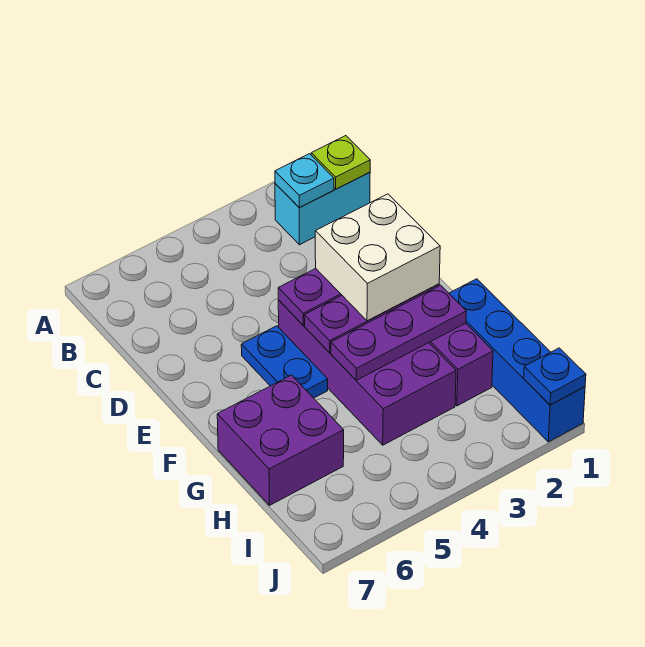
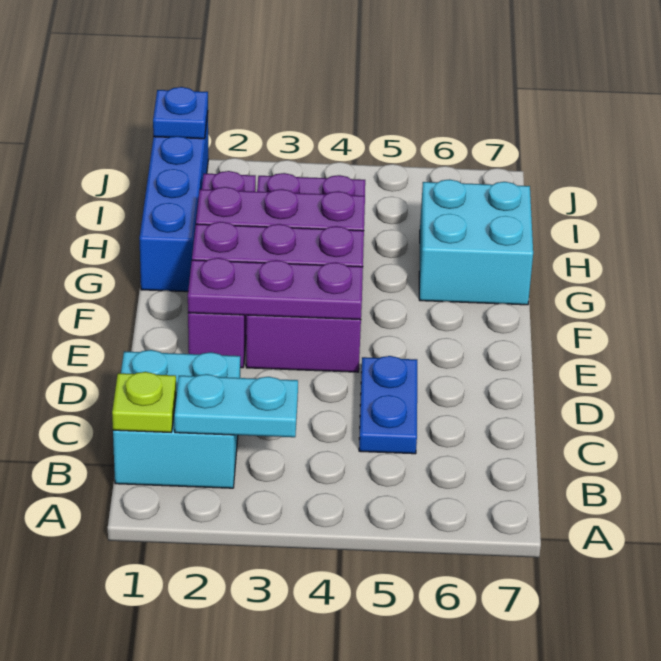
cyan 1x2 brick [275,172,370,245] -> cyan 2x2 brick [113,350,240,488]
cyan 1x1 plate [275,154,334,208] -> cyan 1x2 plate [174,374,298,437]
white 2x2 brick [315,194,440,321] -> none
blue 1x2 plate [241,326,328,398] -> blue 1x2 plate moved to [359,356,417,454]
purple 2x2 brick [217,375,344,505] -> cyan 2x2 brick [419,180,533,305]

